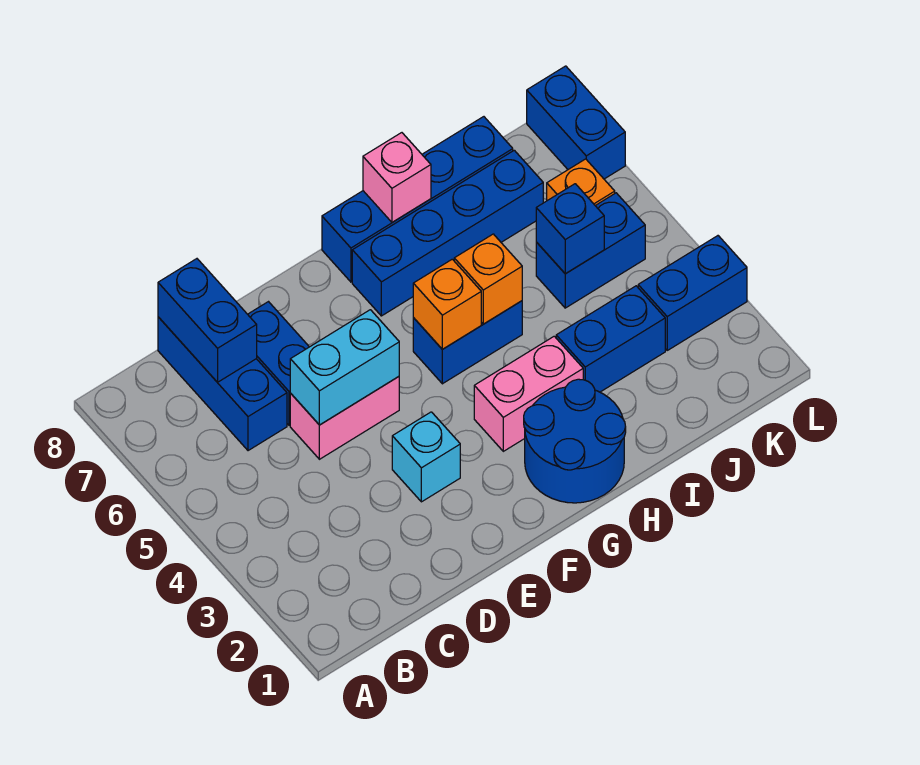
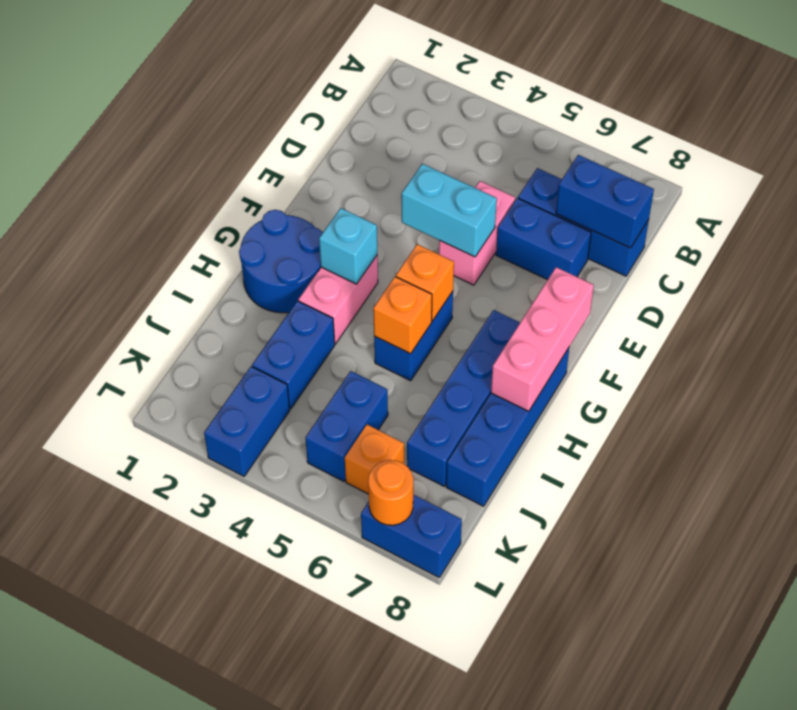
cyan 1x2 brick [290,310,399,425] -> cyan 1x2 brick turned to [402,164,497,257]
cyan 1x1 brick [392,412,460,502] -> cyan 1x1 brick moved to [319,208,377,284]
pink 1x1 brick [363,133,431,222] -> pink 1x3 brick [491,267,594,411]
blue 1x1 brick [536,184,604,274] -> none
none -> orange 1x1 round brick [368,460,413,525]

